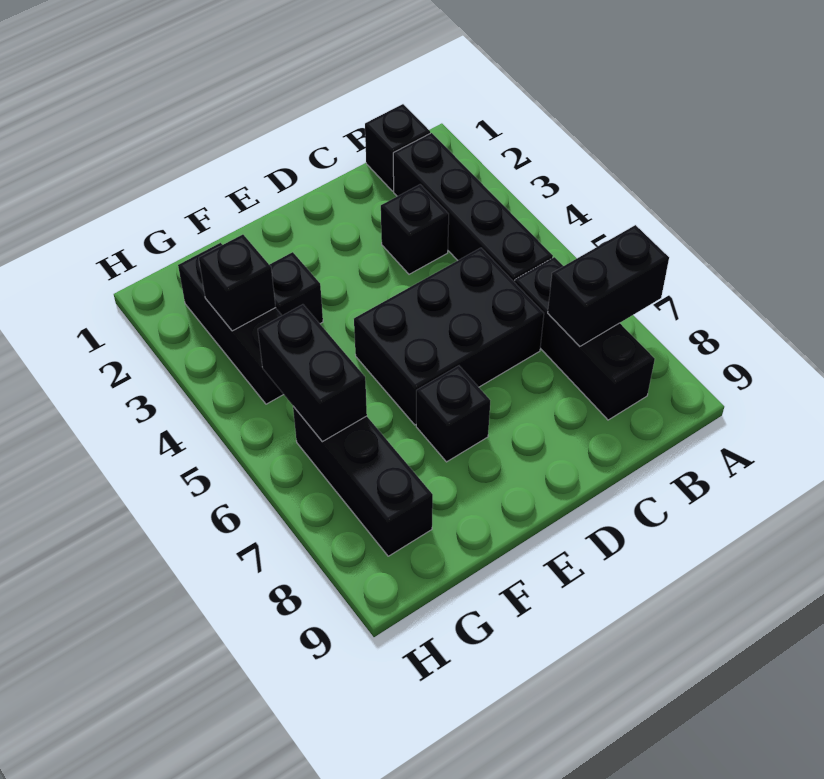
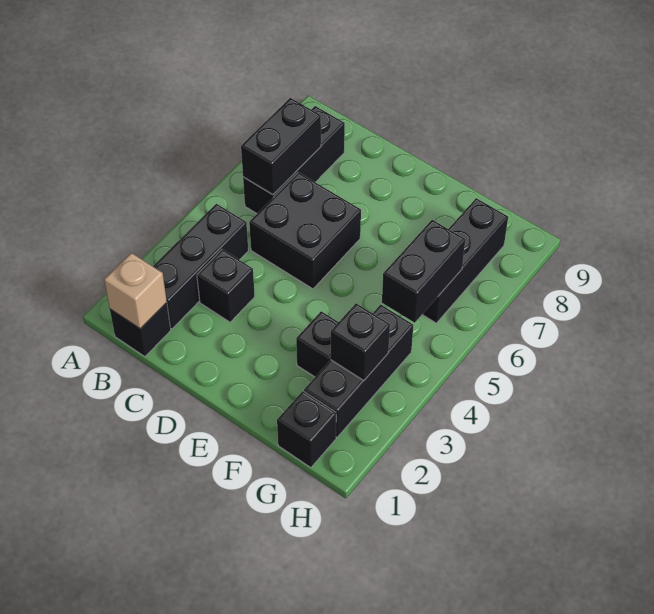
black 1x2 brick [548,225,669,346] -> black 1x2 brick turned to [241,98,321,195]
none -> tan 1x1 brick [104,253,167,329]
black 1x4 brick [393,133,553,282] -> black 1x3 brick [153,204,248,329]
black 2x3 brick [354,248,544,425] -> black 2x2 brick [249,172,361,289]
black 1x1 brick [416,366,490,462] -> black 1x1 brick moved to [277,391,336,468]

